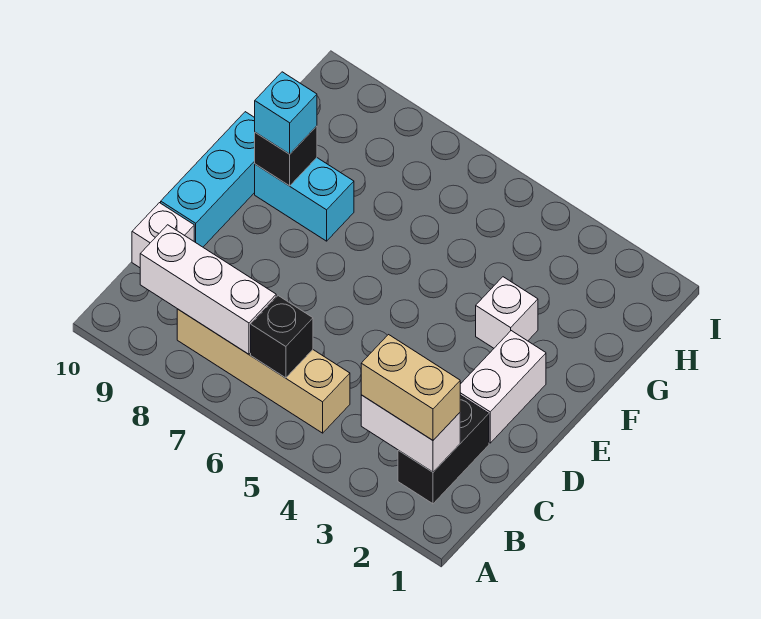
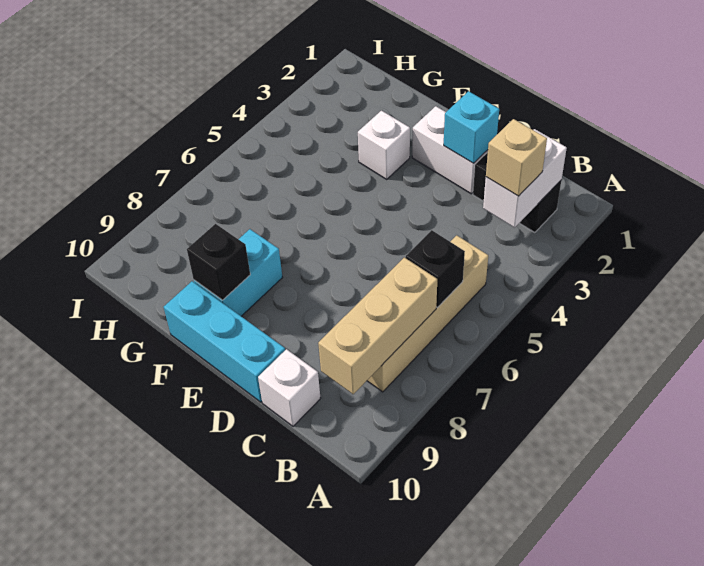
tan 1x2 brick [361,335,460,440] -> tan 1x1 brick [486,119,547,196]
white 1x3 brick [140,225,276,354] -> tan 1x3 brick [318,257,437,394]
cyan 1x1 brick [255,72,317,154] -> cyan 1x1 brick moved to [444,91,499,163]

